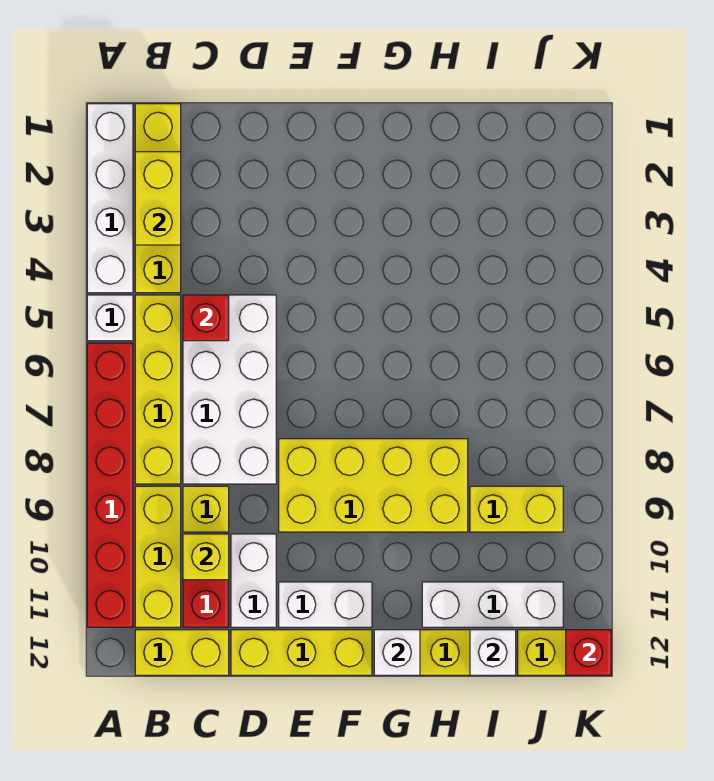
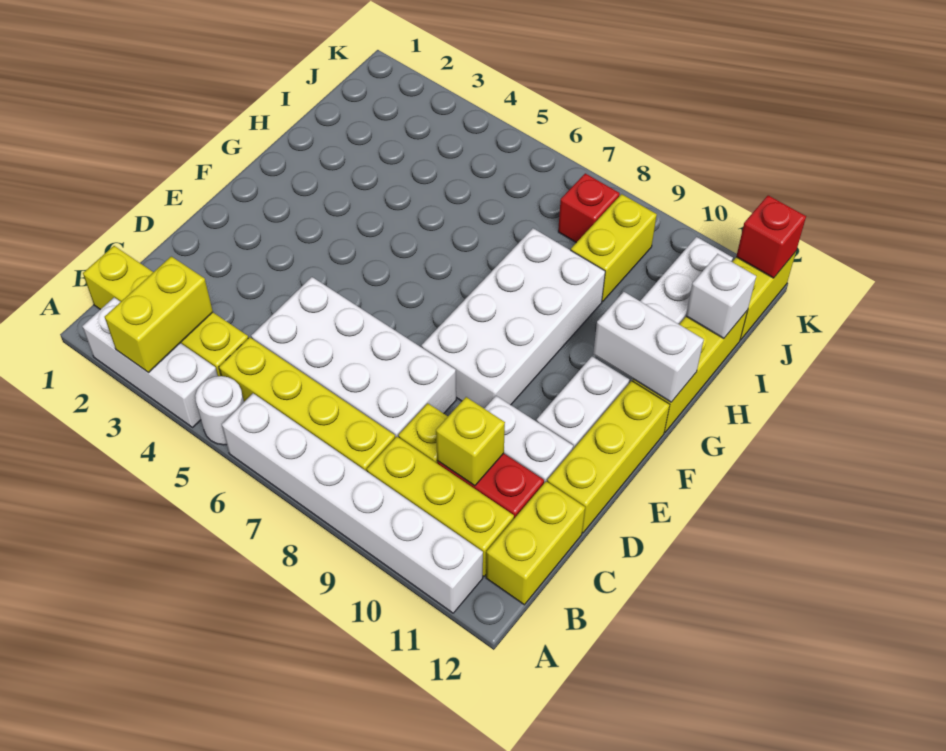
white 1x4 brick [87,104,133,293] -> white 1x3 brick [82,297,218,427]
white 1x1 brick [87,295,133,341] -> white 1x1 round brick [195,376,244,445]
red 1x6 brick [87,343,133,627] -> white 1x6 brick [222,393,483,613]
yellow 1x2 brick [135,152,181,245] -> yellow 1x2 brick turned to [105,256,213,373]
red 1x1 brick [183,295,229,341] -> red 1x1 brick moved to [558,173,620,243]
yellow 2x4 brick [279,439,468,532] -> white 2x4 brick [421,228,605,408]
white 1x1 brick [374,630,420,675] -> white 1x2 brick [593,292,704,402]

